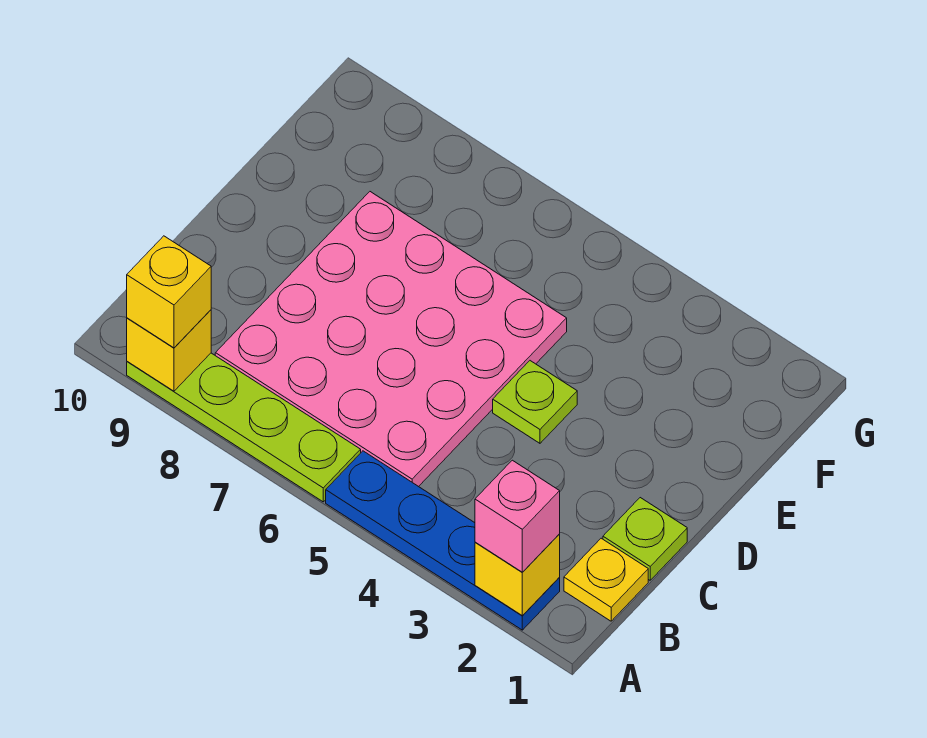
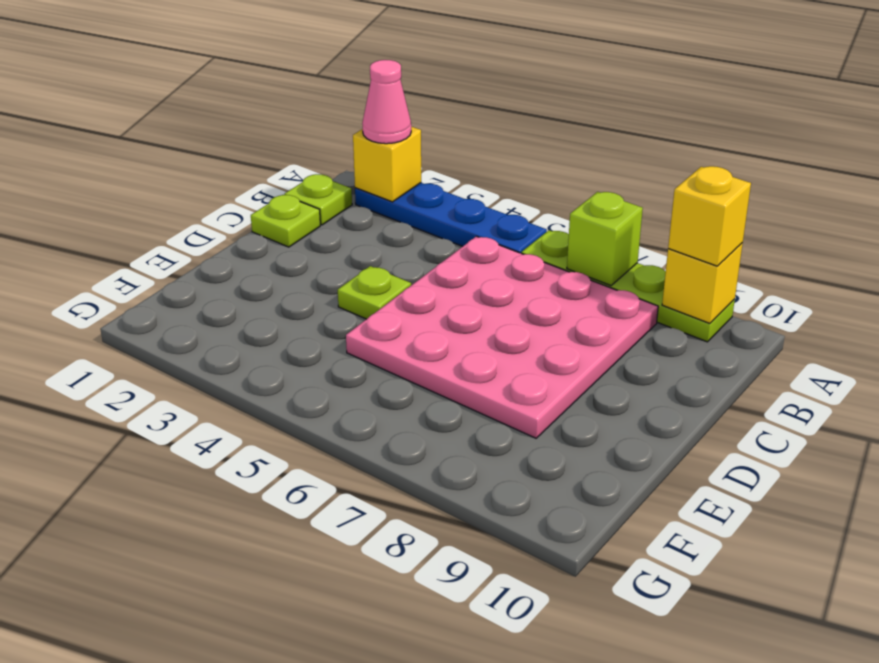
pink 1x1 brick [475,460,560,572] -> pink 1x1 cone [362,60,411,144]
none -> lime 1x1 brick [567,192,643,286]
yellow 1x1 plate [564,538,648,621] -> lime 1x1 plate [284,174,352,225]

